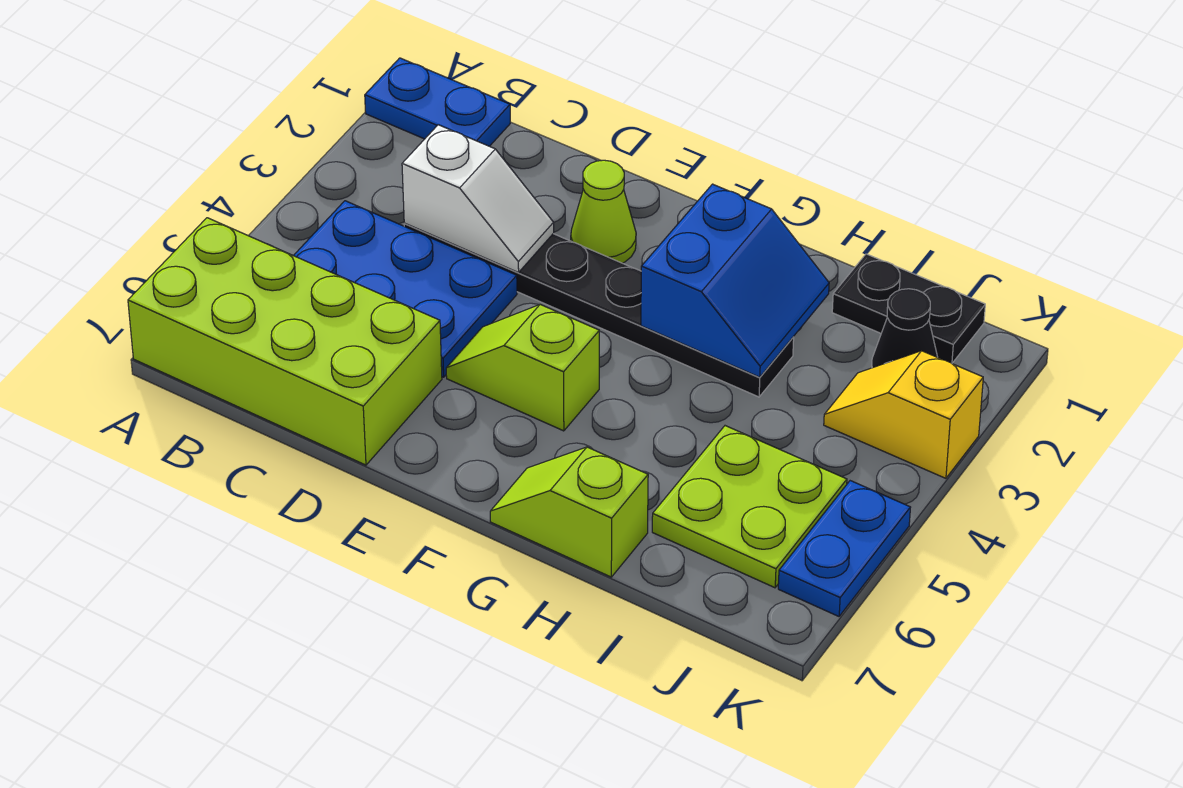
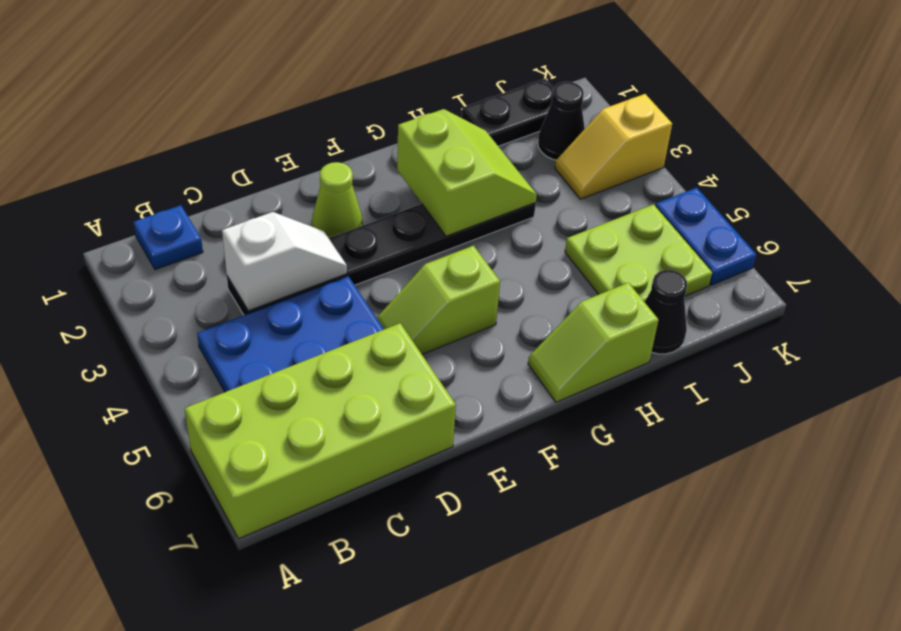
blue 1x2 plate [365,58,510,146] -> blue 1x1 plate [133,205,203,270]
blue 2x2 slope [641,184,829,377] -> lime 2x2 slope [397,109,537,236]
none -> black 1x1 cone [645,270,687,354]

